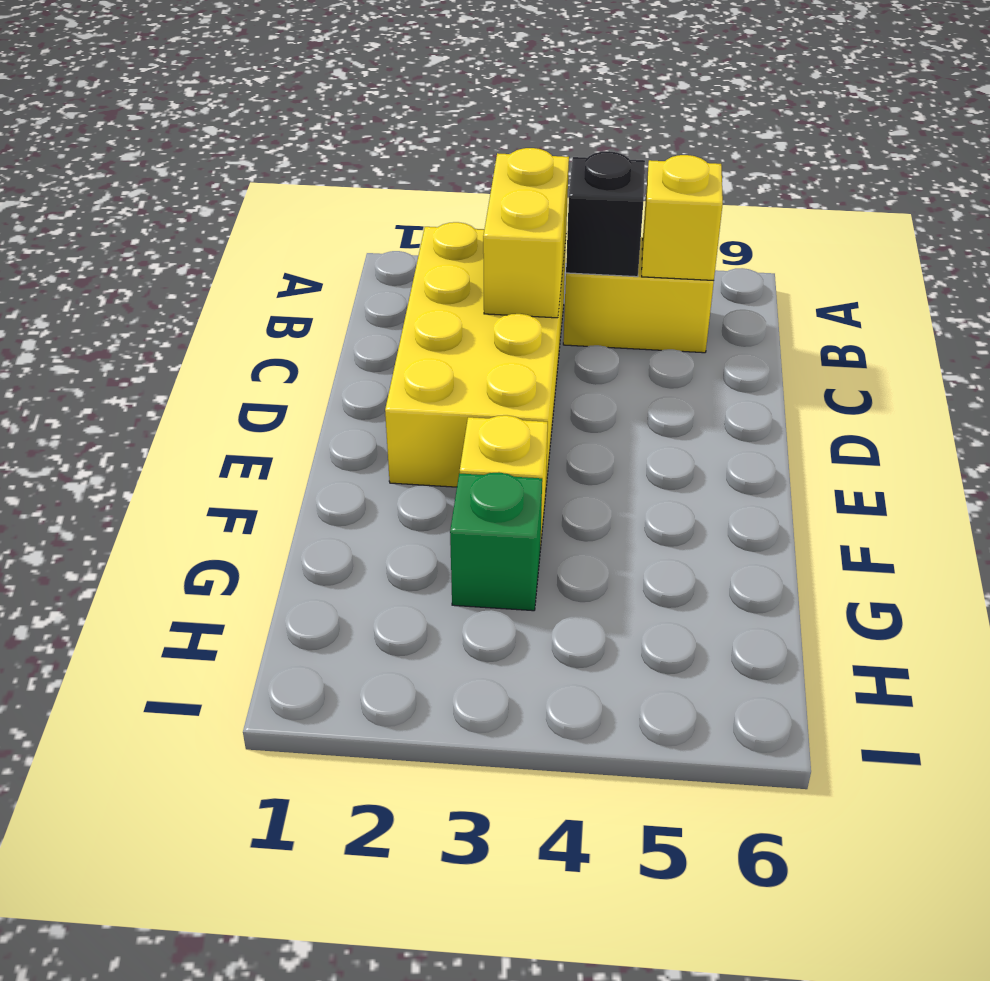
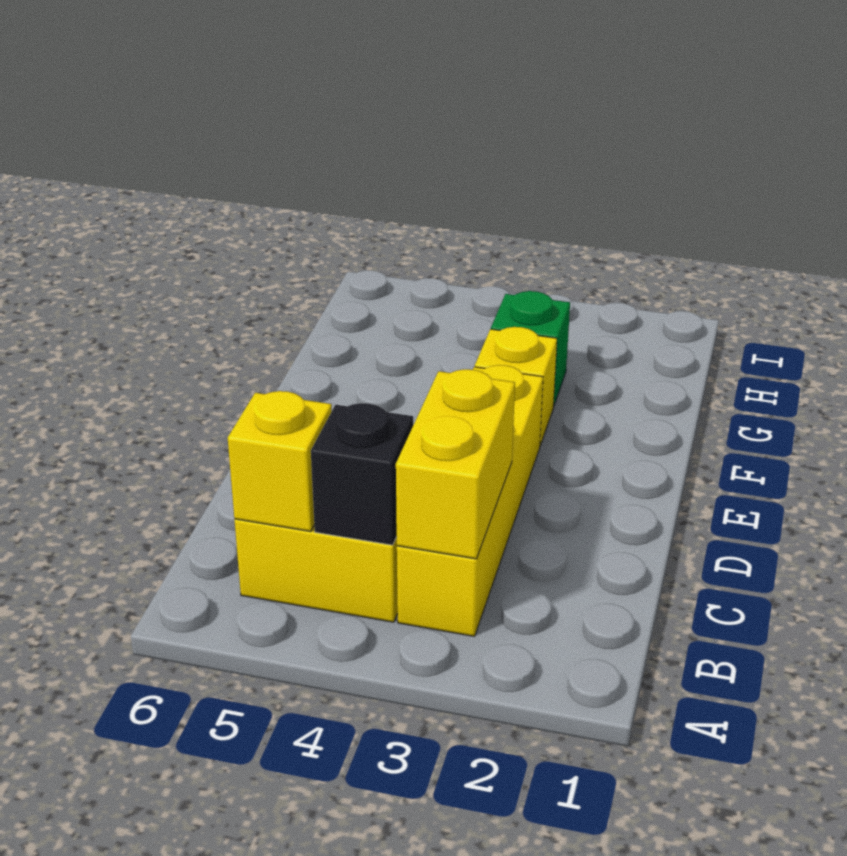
yellow 2x4 brick [385,222,566,487] -> yellow 1x4 brick [397,365,543,636]

